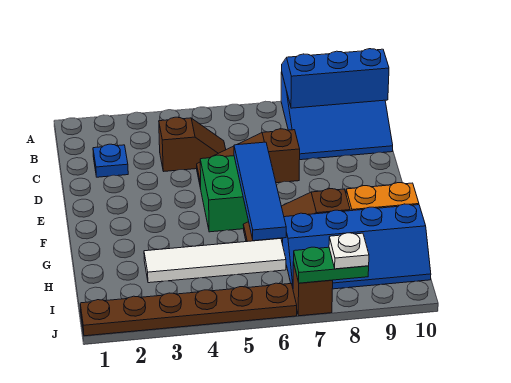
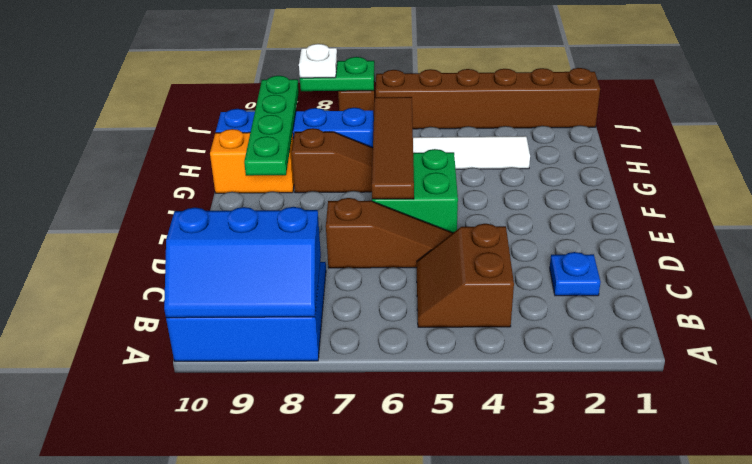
brown 1x2 slope [159,117,226,171] -> brown 2x2 slope [417,224,514,327]
blue 1x4 tile [234,142,286,241] -> brown 1x4 tile [372,97,414,199]
none -> green 1x4 plate [244,76,299,176]
brown 1x6 plate [80,283,297,336] -> brown 1x6 brick [376,68,600,129]

